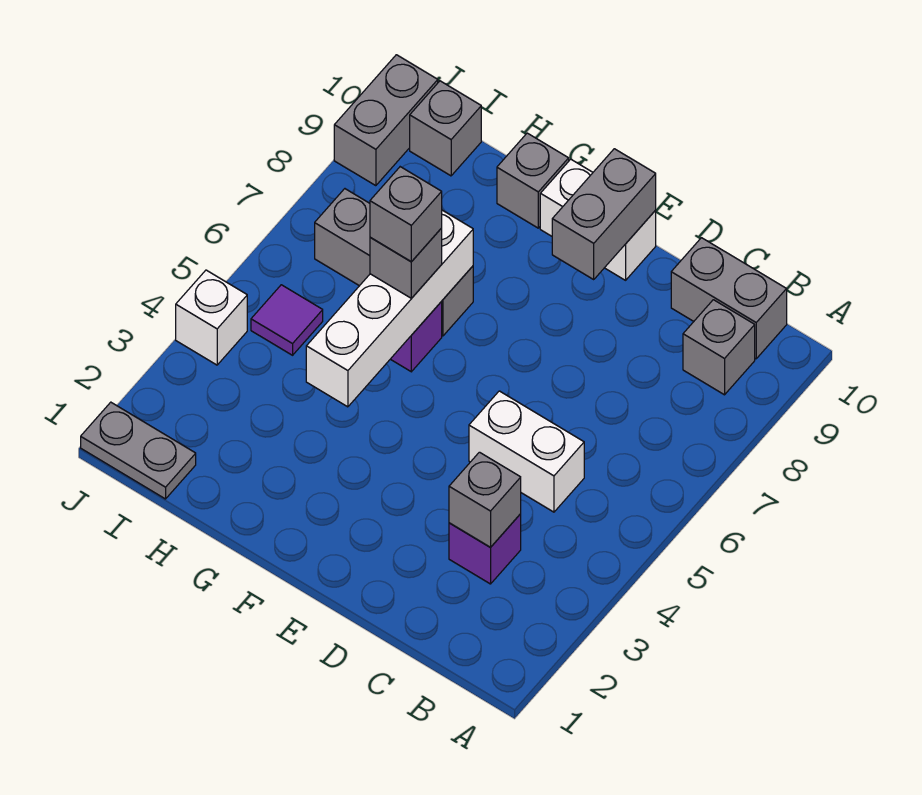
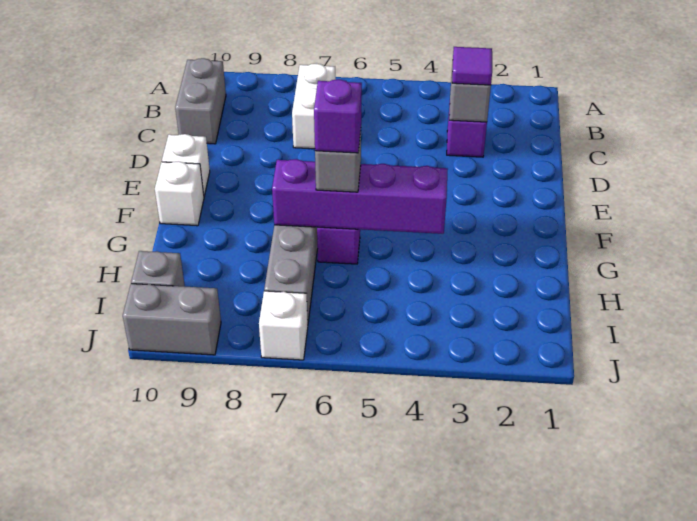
grey 1x1 brick [683,300,755,395] -> none
white 1x2 brick [469,391,584,512] -> white 1x2 brick moved to [292,64,336,149]
grey 1x2 brick [552,149,656,279] -> none
white 1x4 brick [306,210,473,407] -> purple 1x4 brick [272,159,448,234]
grey 1x1 brick [370,167,442,262] -> purple 1x1 brick [314,79,362,153]
grey 1x1 brick [497,133,569,228] -> none
grey 1x2 plate [81,402,196,499] -> none
purple 1x1 tile [251,285,323,355] -> purple 1x1 tile moved to [452,47,492,85]
white 1x1 brick [176,270,247,365] -> white 1x1 brick moved to [259,291,308,360]

